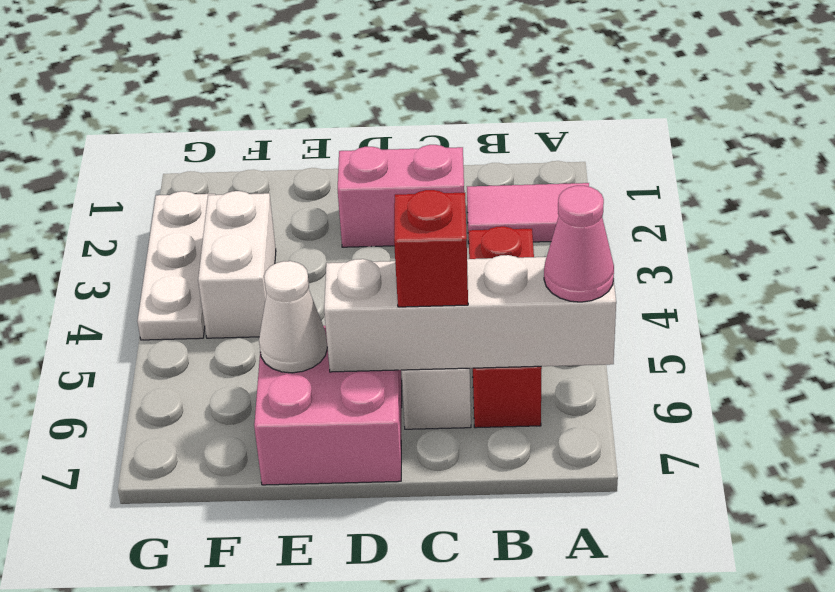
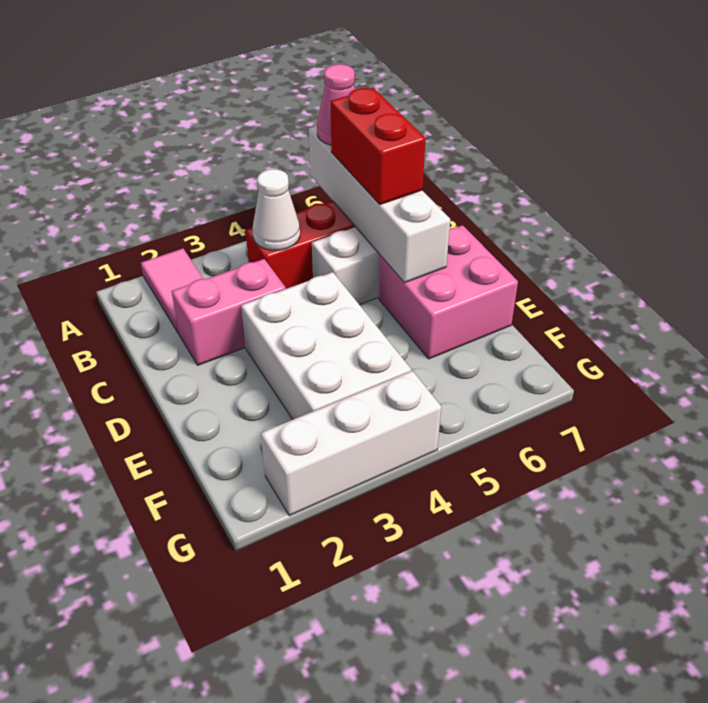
pink 1x2 brick [338,145,464,247] -> pink 1x2 brick turned to [172,259,286,365]
red 1x1 brick [394,190,468,307] -> red 1x2 brick [331,88,426,205]
white 1x1 cone [259,261,327,373] -> white 1x1 cone moved to [253,169,300,250]
white 1x2 brick [198,191,276,338] -> white 2x3 brick [241,272,411,419]
white 1x3 plate [137,191,215,340] -> white 1x3 brick [261,371,441,516]

